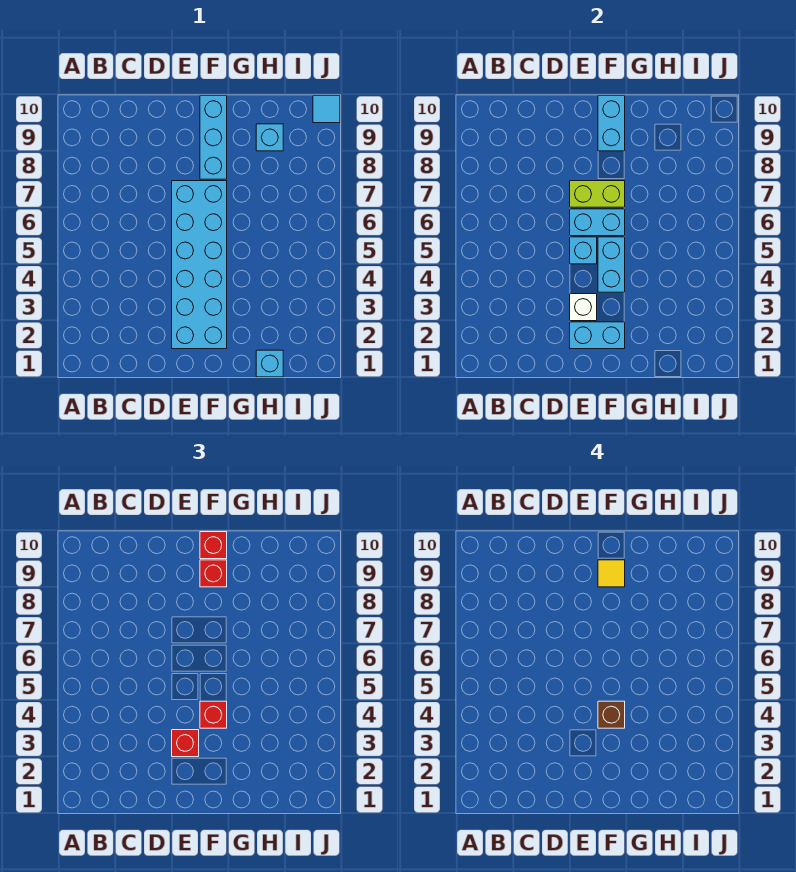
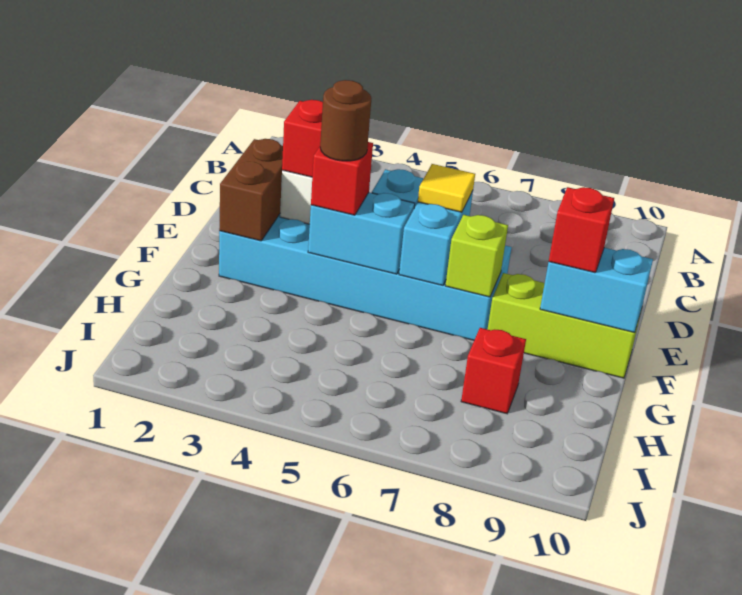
cyan 1x2 brick [570,322,625,349] -> brown 1x2 brick [219,139,283,241]
lime 1x2 brick [570,181,625,207] -> lime 1x1 brick [445,215,508,297]
brown 1x1 brick [598,701,625,728] -> brown 1x1 round brick [320,80,371,161]
cyan 1x3 brick [200,96,227,179] -> lime 1x3 brick [488,273,640,378]
yellow 1x1 tile [598,560,625,587] -> yellow 1x1 tile moved to [418,164,475,212]
red 1x1 brick [200,532,227,559] -> red 1x1 brick moved to [461,328,526,414]
cyan 1x1 brick [256,350,283,377] -> none
cyan 1x1 brick [256,124,283,151] -> none
cyan 1x1 tile [313,96,340,123] -> none

